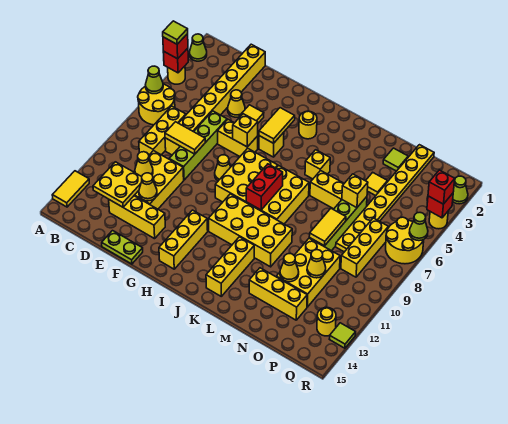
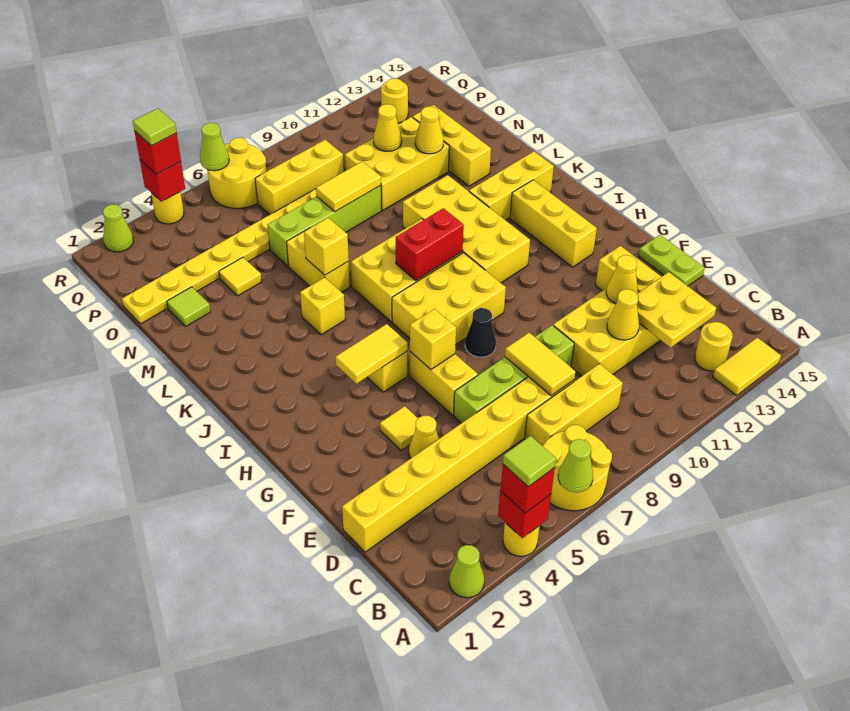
yellow 1x1 cone [215,155,231,181] -> black 1x1 cone [465,308,496,357]
yellow 1x3 brick [159,210,208,269] -> yellow 1x3 brick turned to [510,180,597,267]
yellow 1x1 round brick [299,111,317,139] -> yellow 1x1 round brick moved to [695,322,733,371]
yellow 1x1 brick [342,174,368,208] -> yellow 1x1 brick moved to [304,218,349,275]
lime 1x1 tile [330,323,356,348] -> lime 1x1 tile moved to [133,108,177,146]

